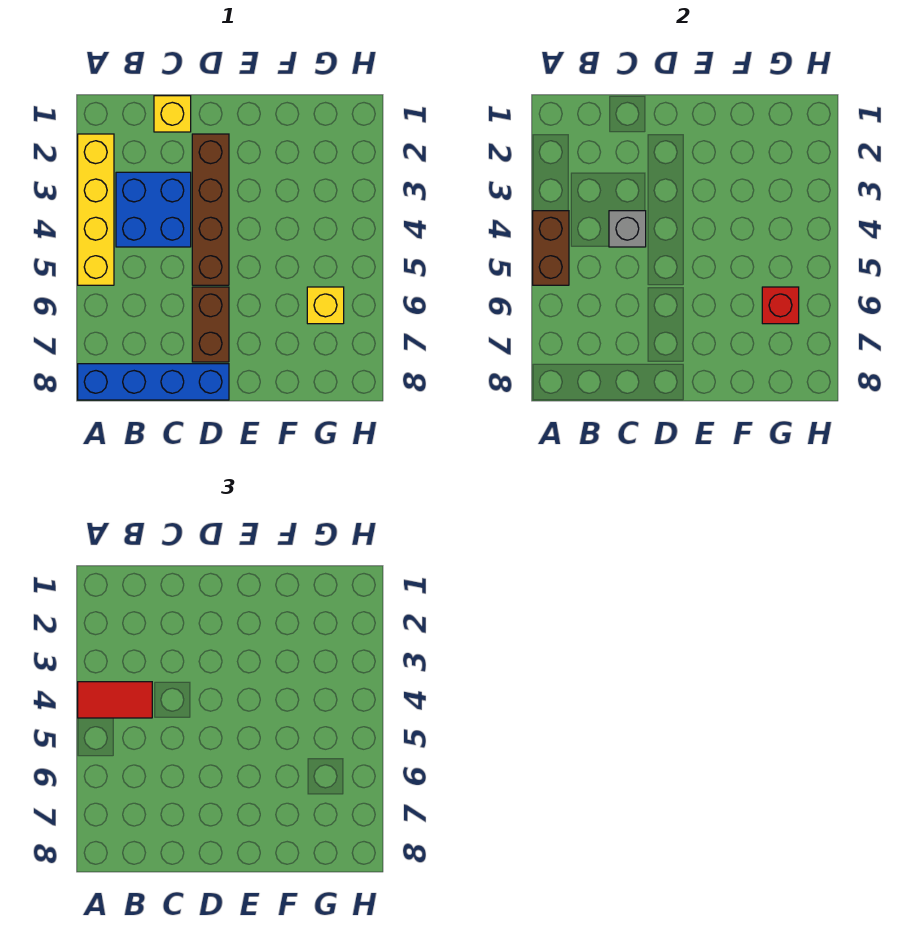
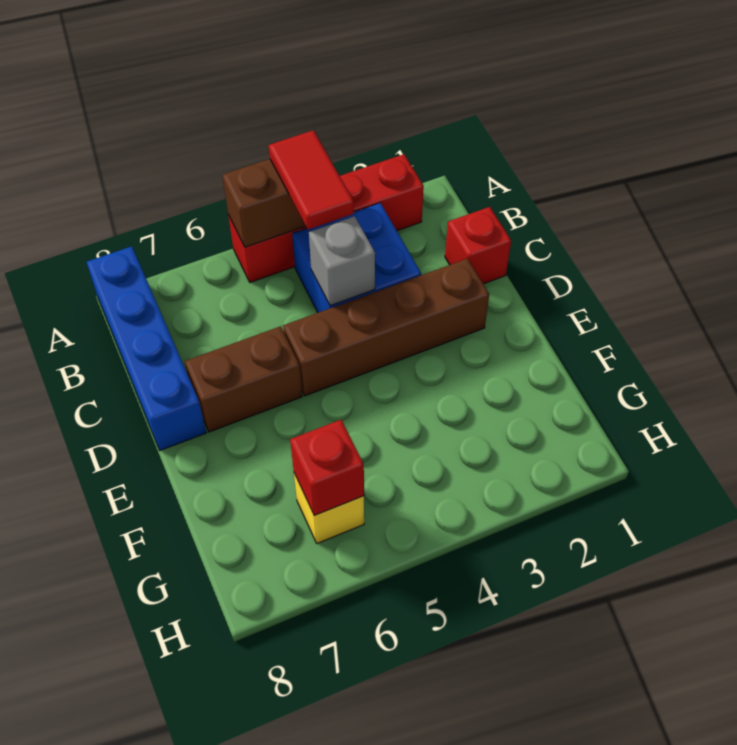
yellow 1x4 brick [78,134,114,285] -> red 1x4 brick [228,154,424,282]
yellow 1x1 brick [154,96,191,132] -> red 1x1 brick [445,207,511,284]

